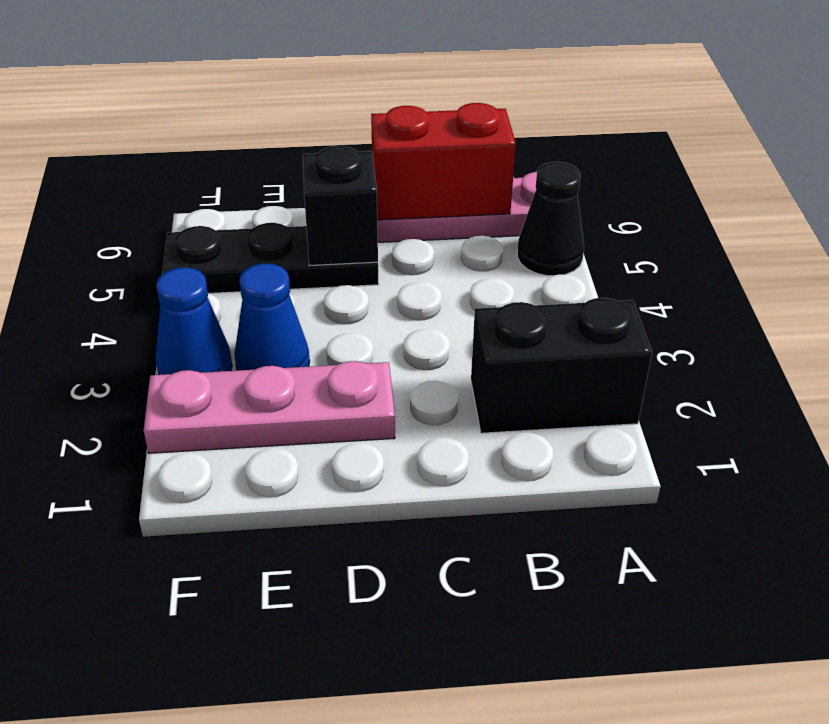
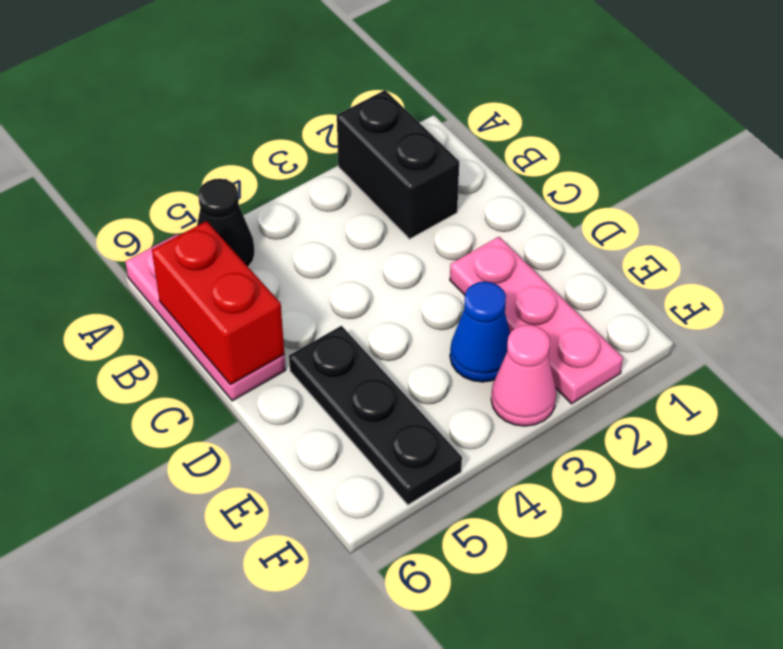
black 1x1 brick [303,146,378,266] -> none
blue 1x1 cone [156,267,232,375] -> pink 1x1 cone [491,325,557,426]

